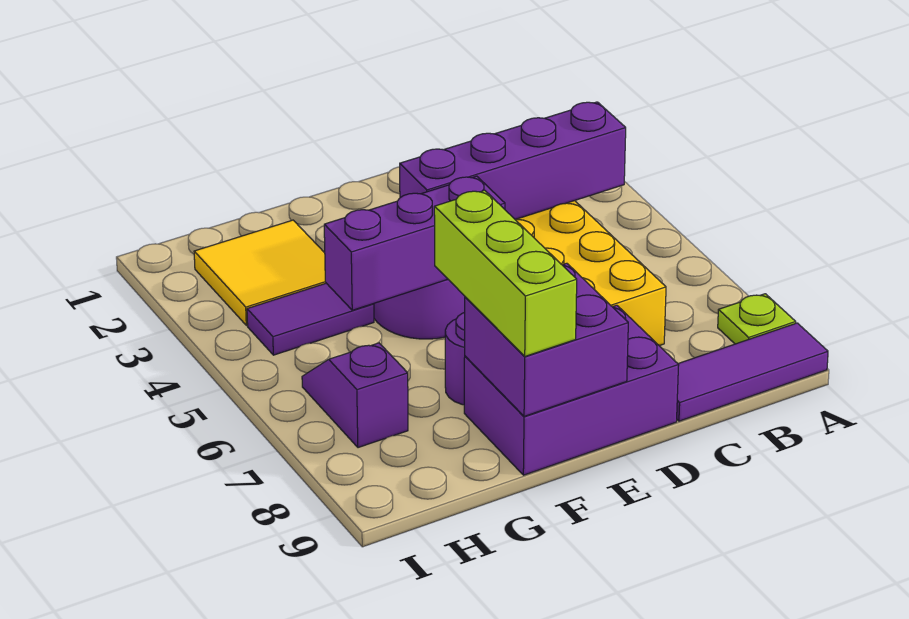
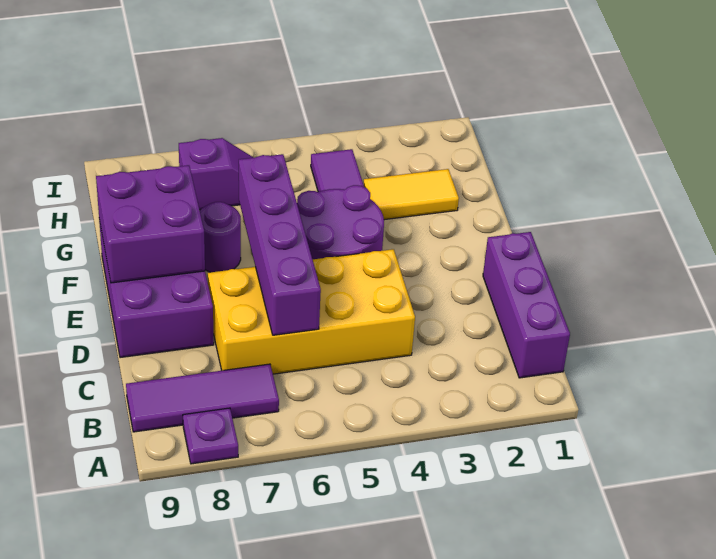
lime 1x1 plate [718,294,796,344] -> purple 1x1 plate [183,408,238,464]
purple 1x3 tile [677,323,828,421] -> purple 1x3 tile turned to [126,364,279,432]
purple 1x4 brick [400,102,626,220] -> purple 1x4 brick moved to [239,154,321,335]
purple 1x3 brick [324,176,505,310] -> purple 1x3 brick moved to [483,232,570,378]
lime 1x3 brick [434,190,577,356] -> none
yellow 2x2 tile [194,220,326,326] -> yellow 1x2 tile [364,169,459,220]

